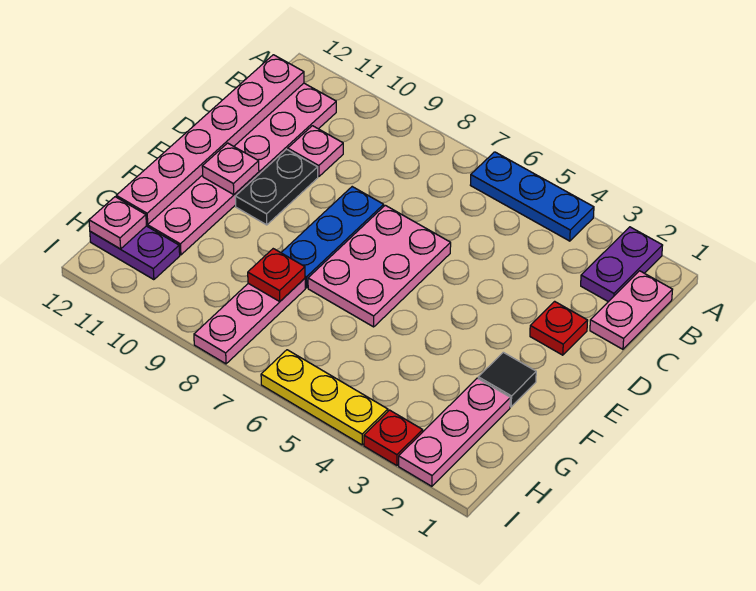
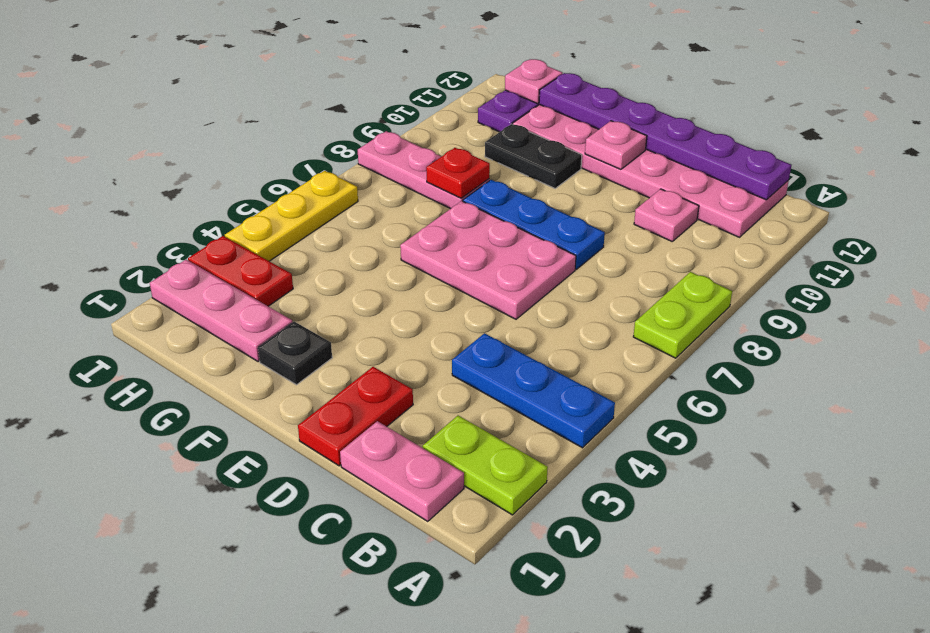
purple 1x2 plate [581,227,663,302] -> lime 1x2 plate [423,415,548,515]
blue 1x3 plate [471,152,594,241] -> blue 1x3 plate turned to [452,333,615,448]
none -> lime 1x2 plate [633,272,732,358]
pink 1x6 plate [116,55,304,224] -> purple 1x6 plate [539,73,791,200]
red 1x1 plate [530,301,588,355] -> red 1x2 plate [298,367,413,466]
black 1x2 plate [235,149,318,225] -> black 1x2 plate moved to [485,124,582,188]
black 1x1 tile [478,352,536,407] -> black 1x1 plate [258,322,332,385]
red 1x1 plate [364,410,423,466] -> red 1x2 plate [188,236,293,306]

